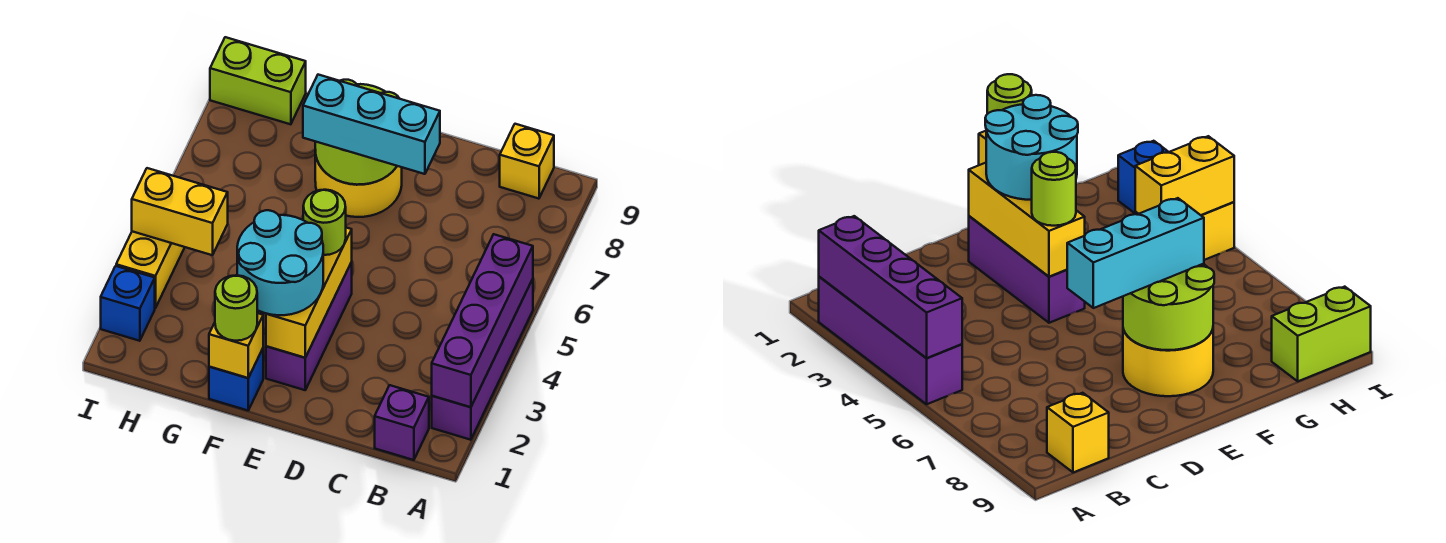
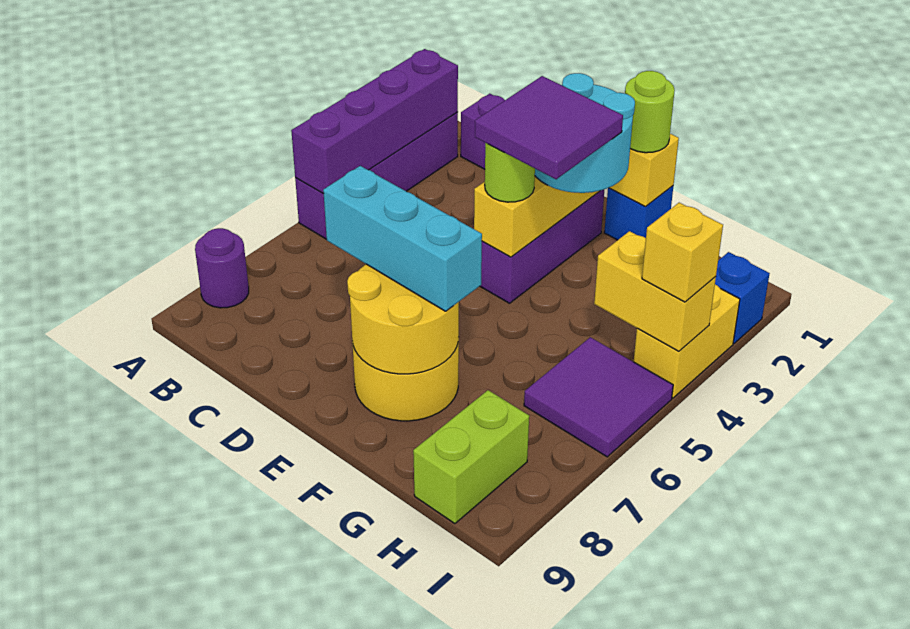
none -> purple 1x1 round brick [195,228,249,308]
yellow 1x1 brick [500,124,554,199] -> yellow 1x1 brick moved to [642,203,723,302]
none -> purple 2x2 tile [475,76,623,179]
lime 2x2 round brick [315,80,399,185] -> yellow 2x2 round brick [347,264,459,374]
none -> purple 2x2 tile [524,337,673,457]
lime 1x2 brick [210,37,306,124] -> lime 1x2 brick turned to [413,390,529,524]

